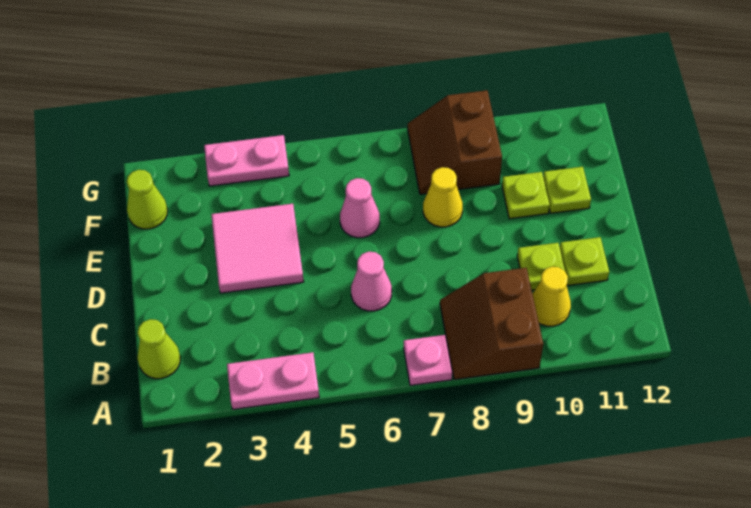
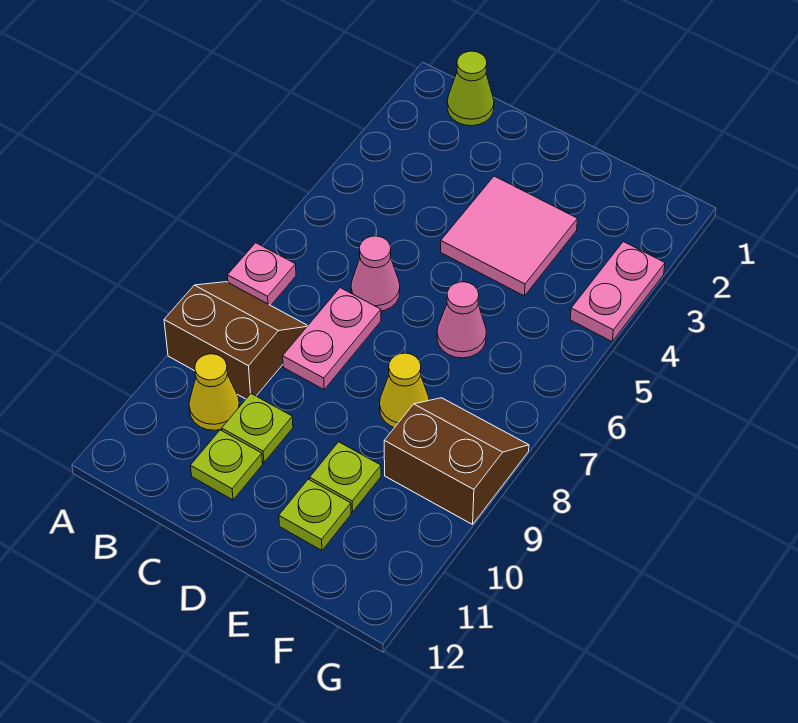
pink 1x2 plate [227,352,319,409] -> pink 1x2 plate moved to [283,288,381,390]
lime 1x1 cone [127,170,168,229] -> none

